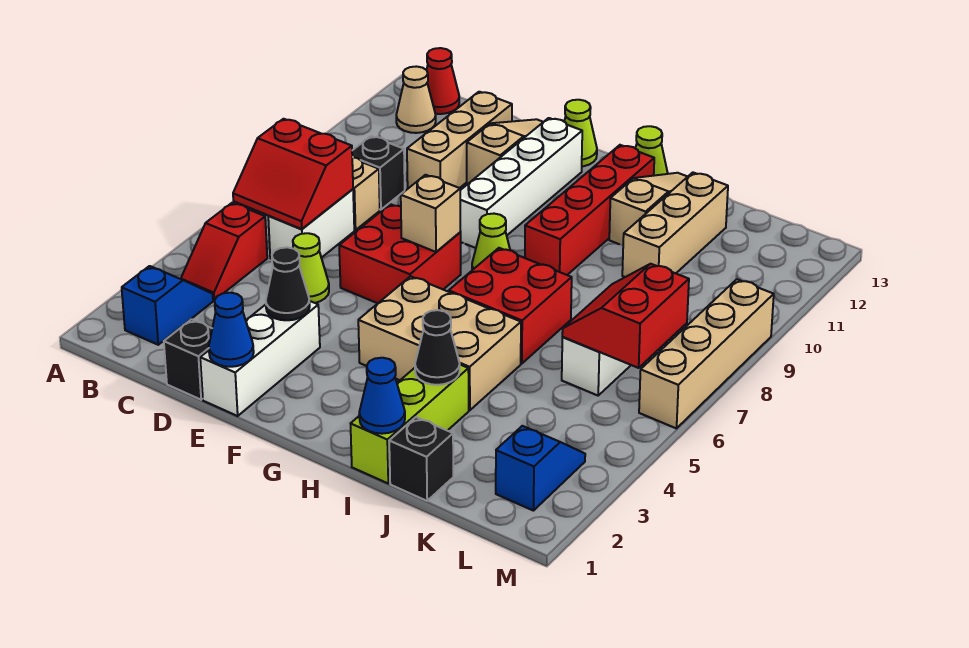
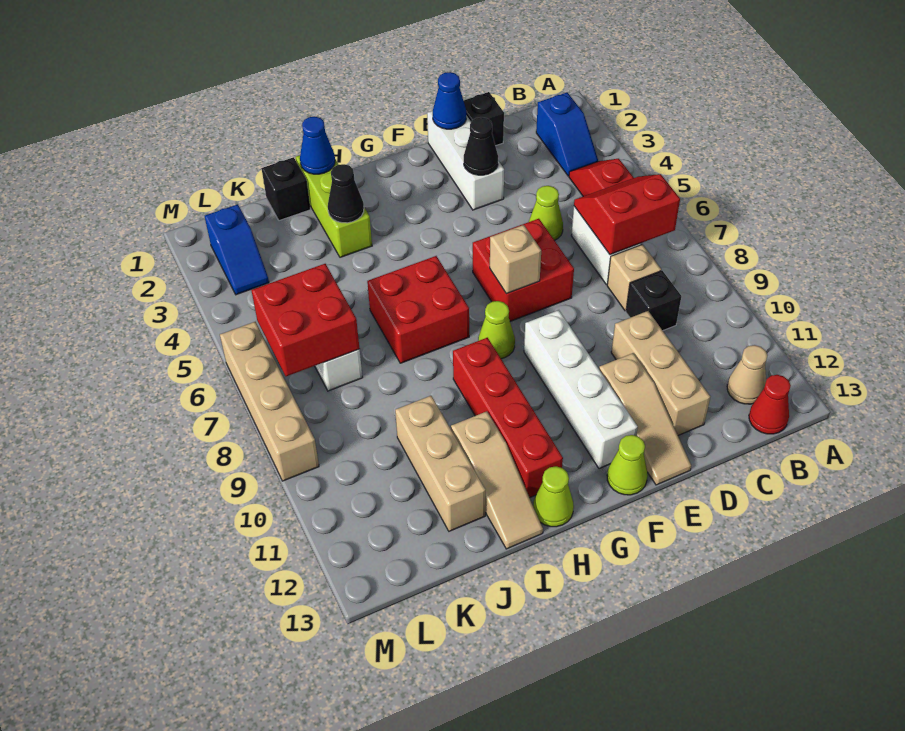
tan 2x3 brick [358,276,521,410] -> none
red 2x2 slope [562,264,689,368] -> red 2x2 brick [251,264,360,376]

